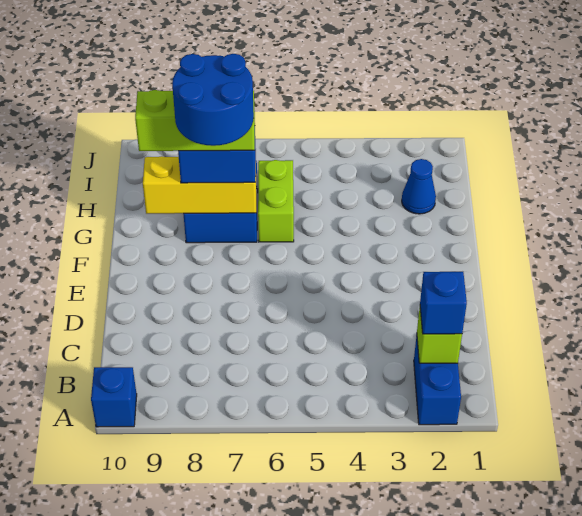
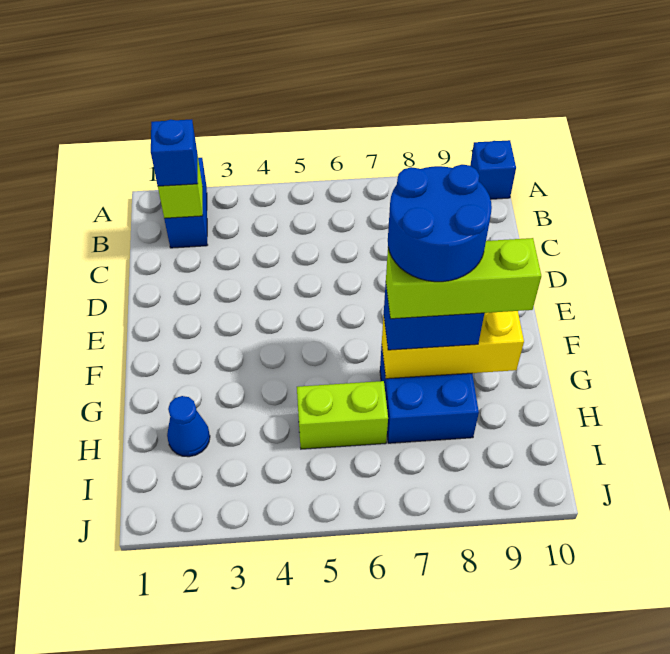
lime 1x2 brick [258,160,294,242] -> lime 1x2 brick turned to [297,381,388,449]

